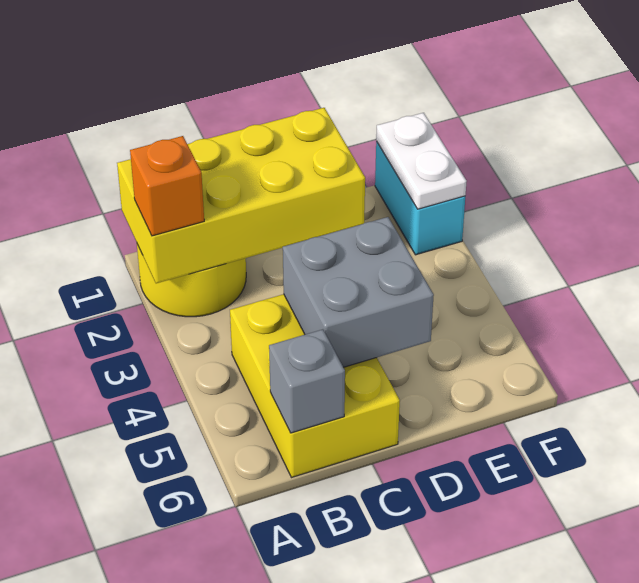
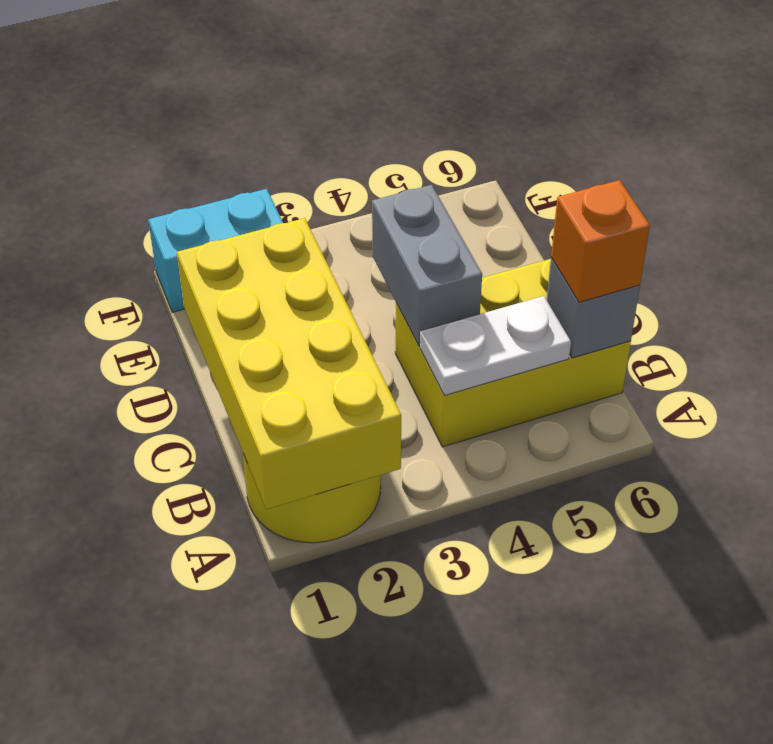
orange 1x1 brick [130,136,204,236] -> orange 1x1 brick moved to [551,180,650,302]
grey 2x2 brick [283,217,434,367] -> grey 1x2 brick [372,185,482,346]
white 1x2 plate [376,113,467,209] -> white 1x2 plate moved to [420,296,571,396]

